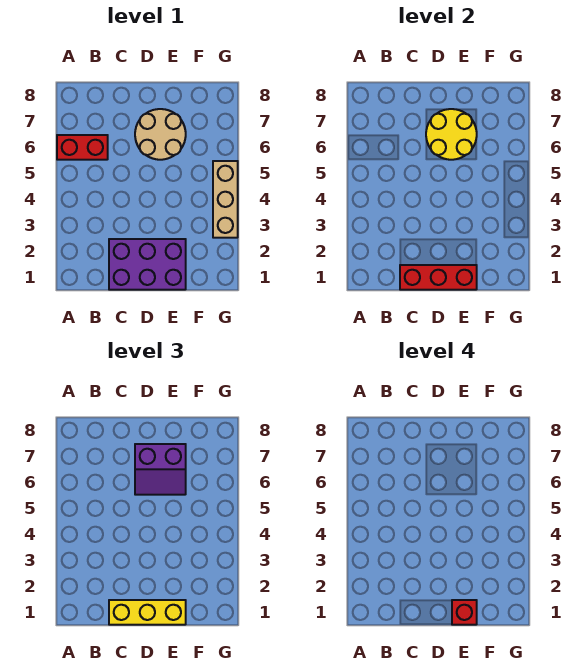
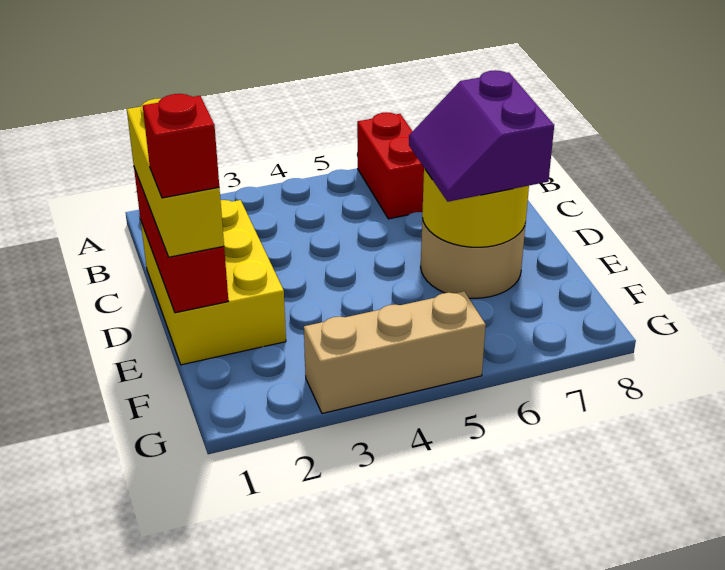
purple 2x3 brick [109,239,186,290] -> yellow 2x3 brick [141,200,286,365]

